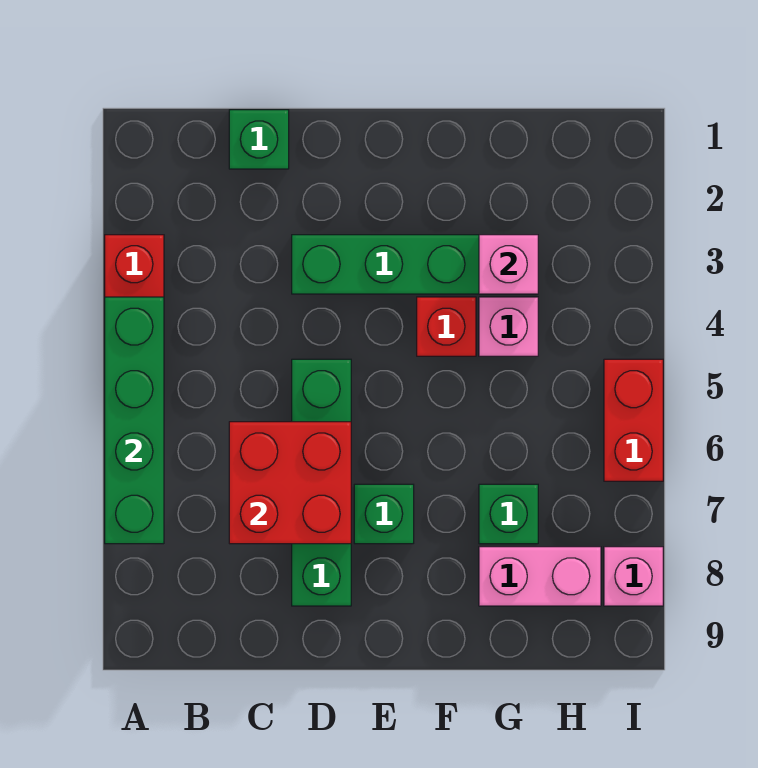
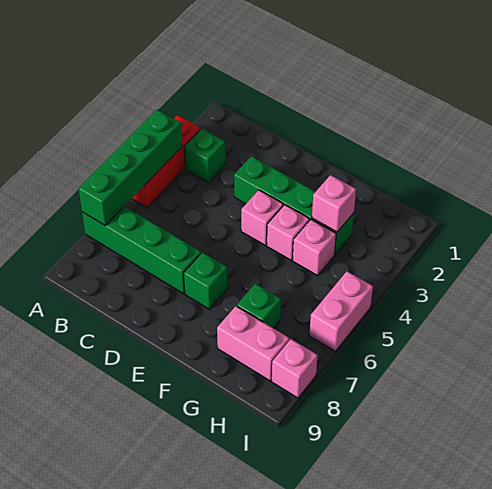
green 1x1 brick [229,110,289,169] -> green 1x1 brick moved to [184,129,226,183]
red 2x2 brick [229,422,351,544] -> none
green 1x4 brick [292,359,351,606] -> green 1x4 brick turned to [82,206,201,294]
none -> pink 1x1 brick [241,190,283,246]
red 1x1 brick [417,297,476,356] -> pink 1x1 brick [267,205,310,260]
red 1x2 brick [604,359,663,481] -> pink 1x2 brick [309,271,373,351]

